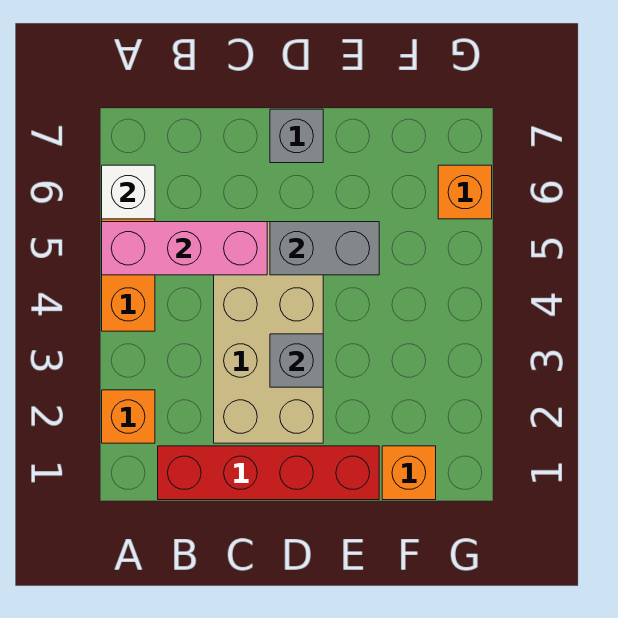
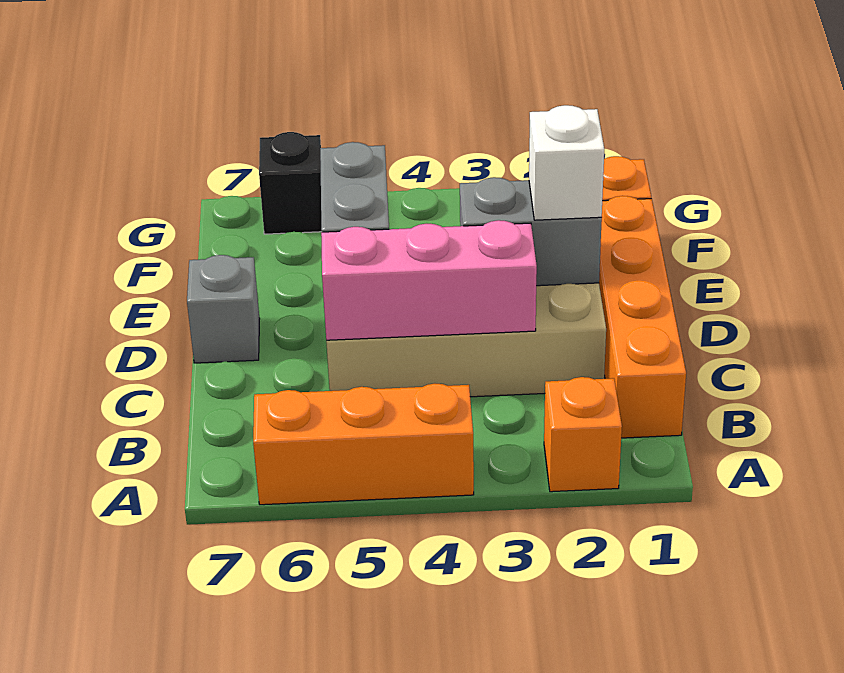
pink 1x3 brick [102,222,267,275] -> pink 1x3 brick turned to [321,220,537,340]
white 1x1 brick [102,165,155,219] -> white 1x1 brick moved to [529,105,604,220]
red 1x4 brick [158,446,379,500] -> orange 1x4 brick [599,196,686,438]
grey 1x1 brick [270,334,323,387] -> grey 1x2 brick [460,177,602,286]
orange 1x1 brick [438,165,492,219] -> black 1x1 brick [259,132,321,234]

